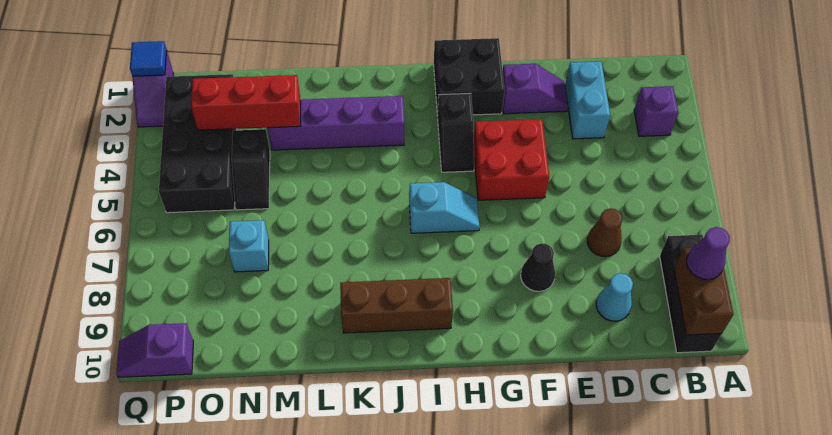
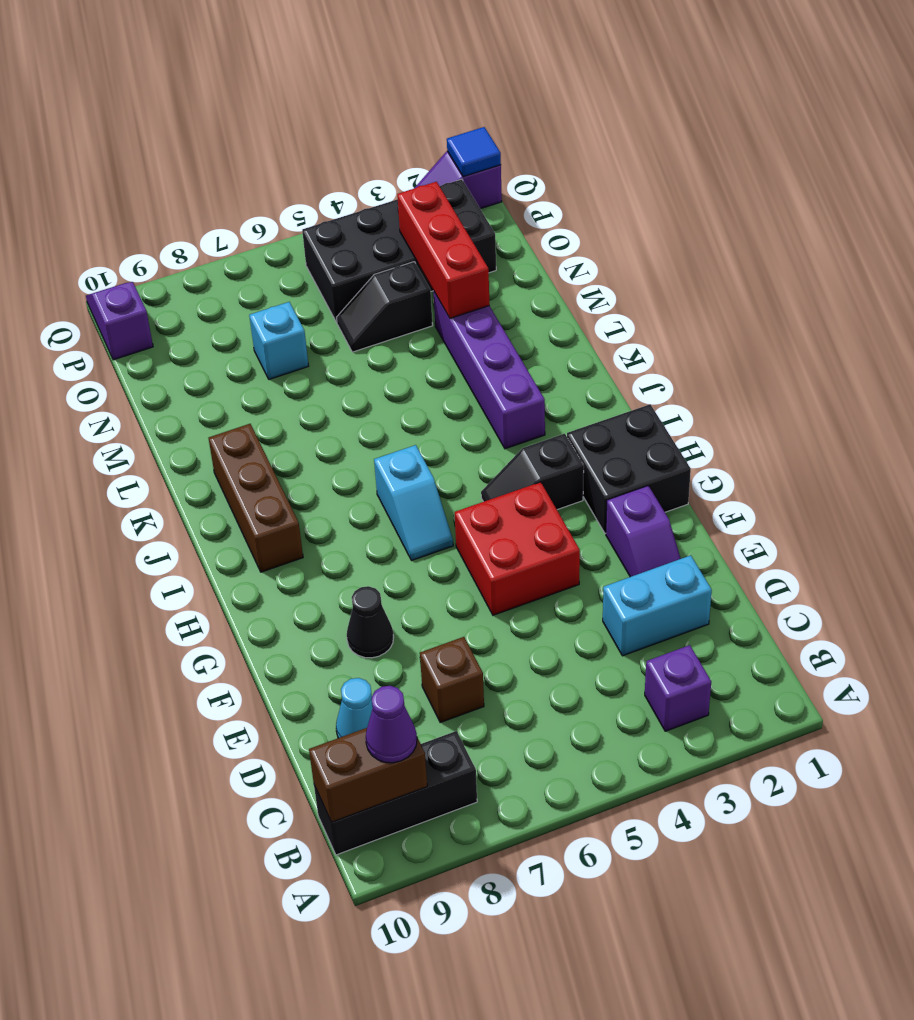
brown 1x1 cone [587,208,622,257] -> brown 1x1 brick [420,637,484,722]

